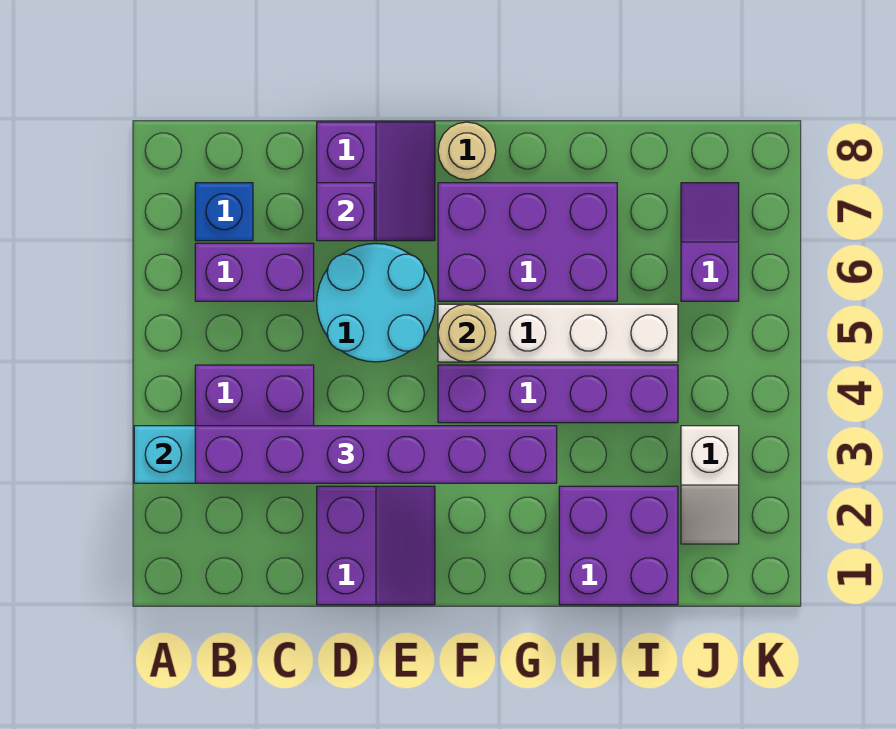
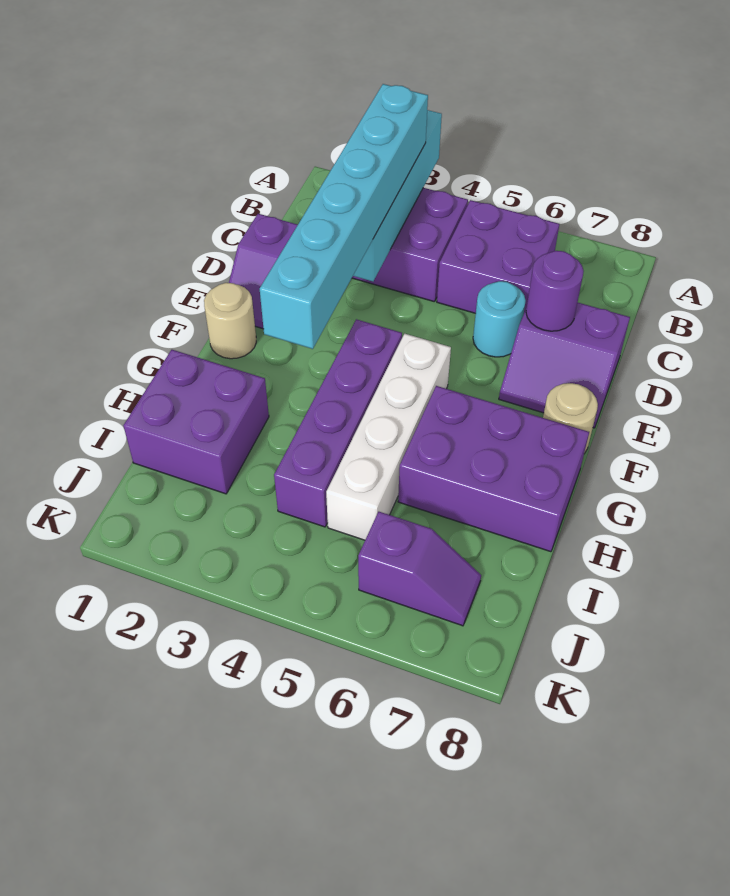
purple 1x6 brick [195,426,557,483] -> cyan 1x6 brick [260,84,428,349]
purple 1x2 brick [195,243,314,301] -> purple 2x2 brick [437,200,559,313]
blue 1x1 brick [195,183,253,241] -> none
cyan 2x2 round brick [317,243,435,362] -> cyan 1x1 round brick [473,281,526,357]
purple 1x1 brick [317,183,374,241] -> purple 1x1 round brick [526,251,584,331]
tan 1x1 round brick [438,304,496,362] -> tan 1x1 round brick moved to [204,283,256,359]
purple 2x3 brick [438,183,617,301] -> purple 2x3 brick turned to [398,386,589,552]
white 1x2 slope [681,426,739,544] -> none

